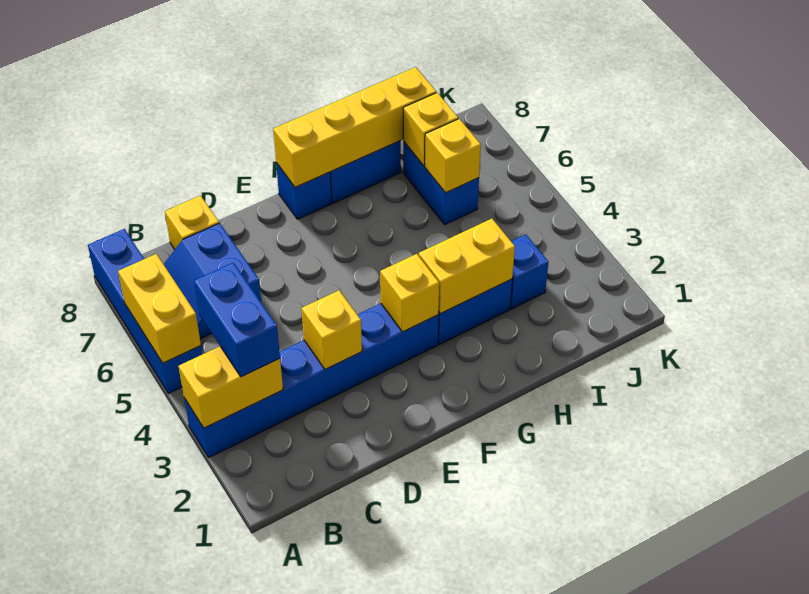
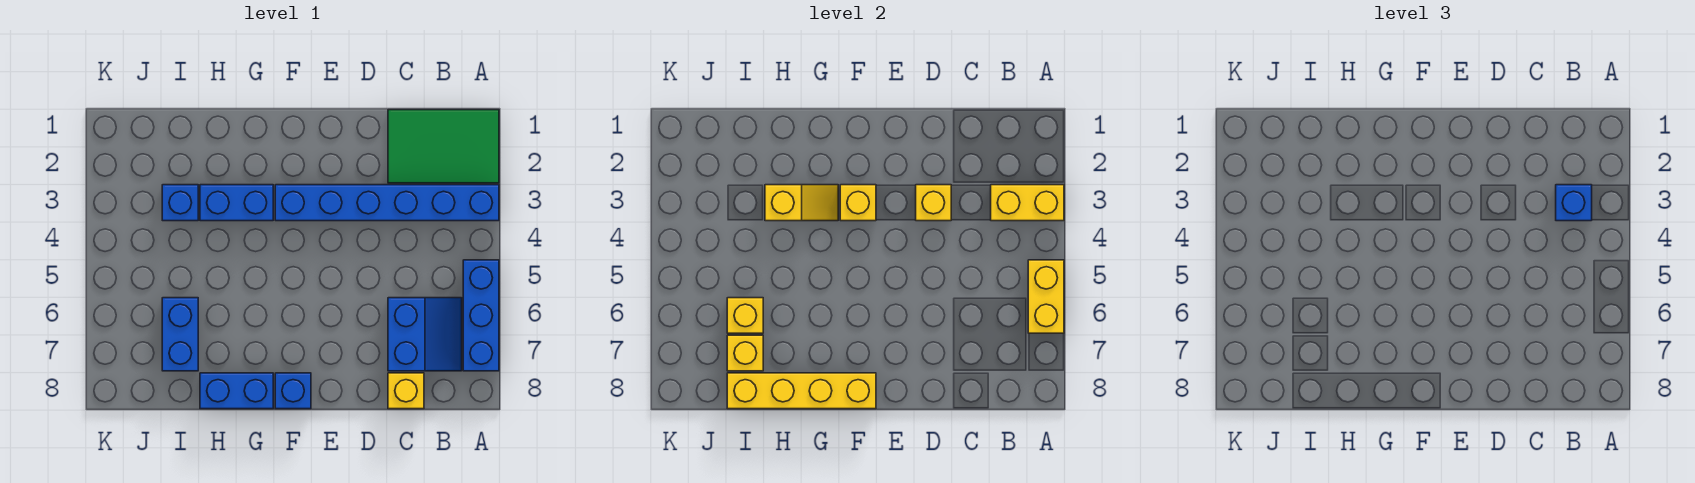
none -> green 2x3 tile [388,110,499,183]
blue 1x4 brick [88,229,202,393] -> blue 1x3 brick [463,260,499,371]
blue 1x2 brick [194,263,280,377] -> blue 1x1 brick [1556,185,1592,221]
yellow 1x2 brick [419,219,515,314] -> yellow 1x2 slope [765,185,838,221]

